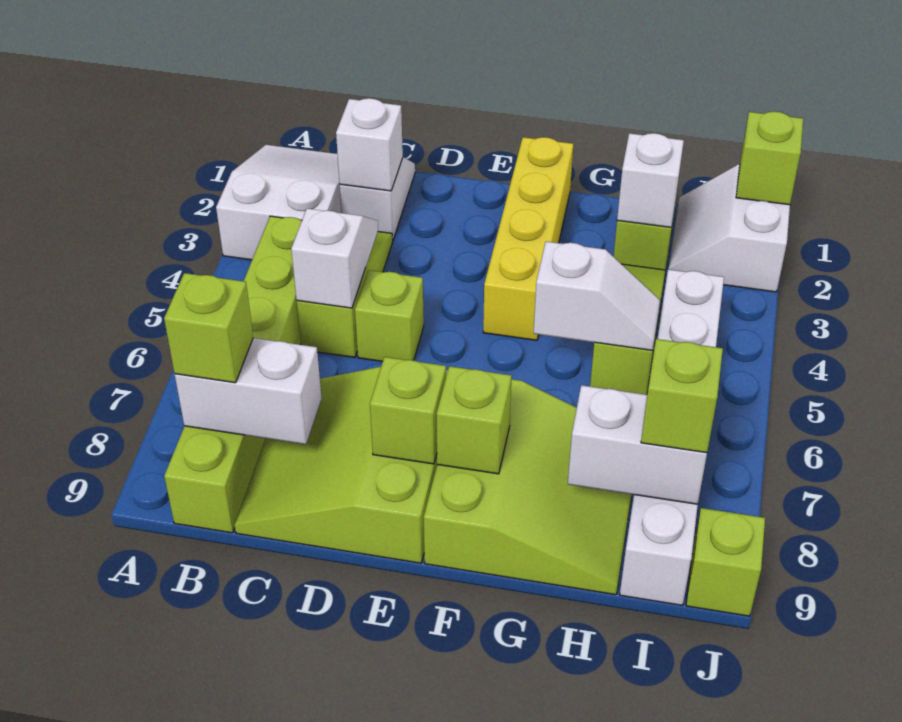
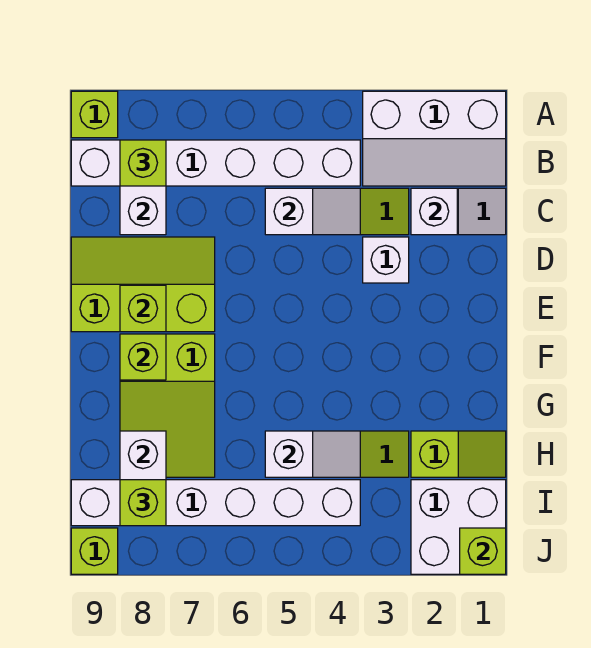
white 2x3 slope [216,145,341,260] -> white 2x3 slope turned to [363,91,506,186]
lime 1x6 brick [164,216,302,533] -> white 1x6 brick [71,140,360,186]
lime 3x3 slope [234,367,448,563] -> lime 2x3 slope [71,237,215,332]
lime 1x1 brick [355,270,424,362] -> lime 1x1 brick moved to [71,91,118,138]
yellow 1x4 brick [483,137,573,340] -> none
lime 3x3 slope [424,379,632,595] -> lime 2x3 slope [120,334,215,477]
white 1x2 slope [534,241,660,351] -> white 1x2 slope turned to [265,431,360,477]
white 1x1 brick [617,133,684,227] -> white 1x1 brick moved to [363,237,409,283]
white 2x2 slope [669,164,790,292] -> white 2x2 brick [411,480,506,574]

